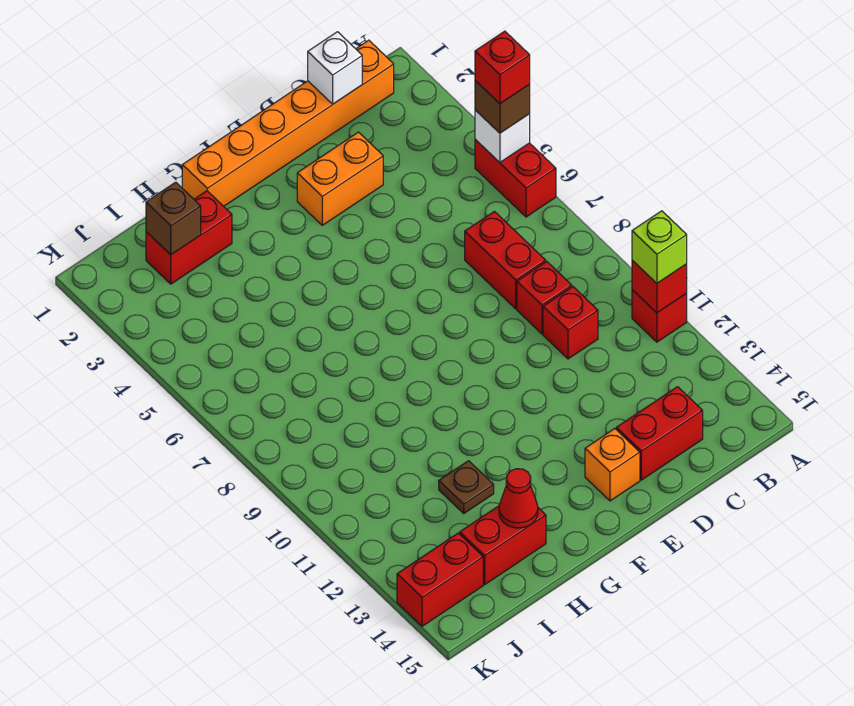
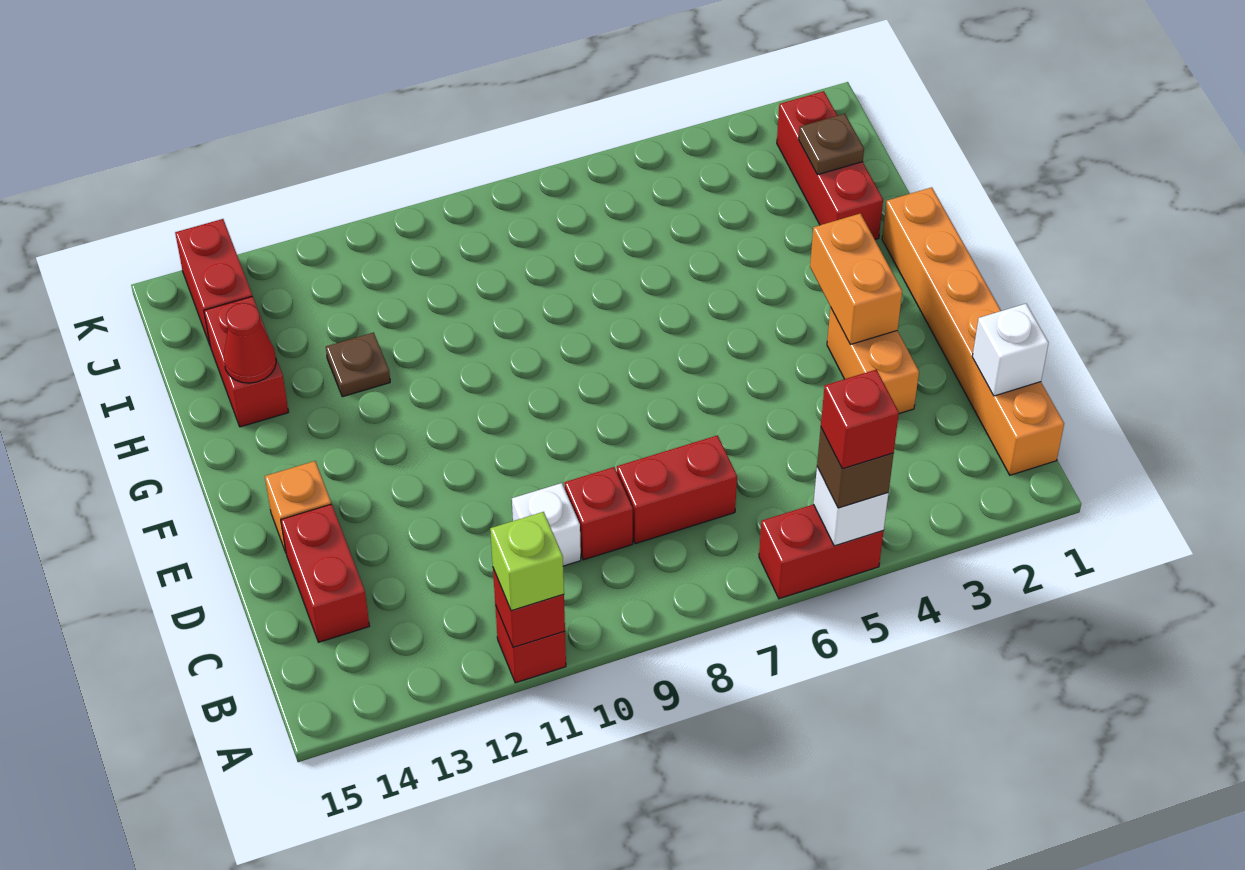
red 1x1 brick [543,287,598,359] -> white 1x1 brick [512,483,581,566]
none -> orange 1x2 brick [810,213,902,345]
red 1x2 brick [146,191,232,284] -> red 1x3 brick [777,91,883,239]
brown 1x1 brick [146,182,201,255] -> brown 1x1 plate [799,114,864,175]

